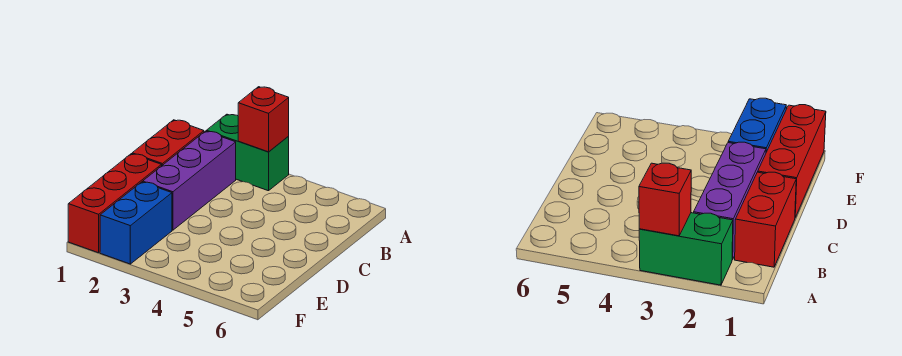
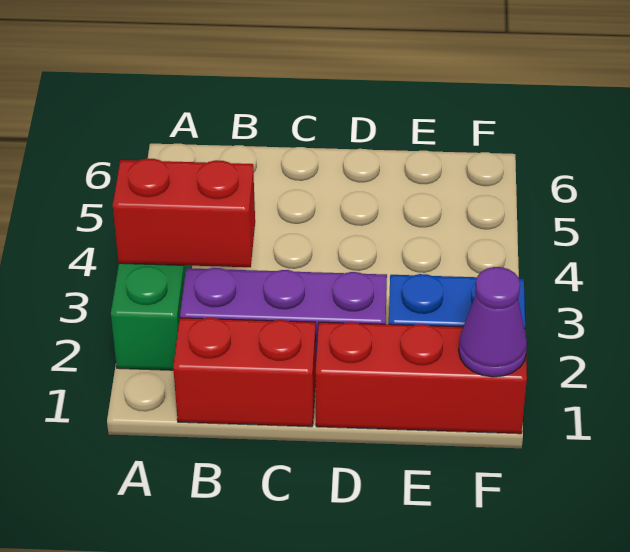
red 1x1 brick [238,87,289,152] -> red 1x2 brick [113,158,255,267]
none -> purple 1x1 cone [459,267,527,377]

